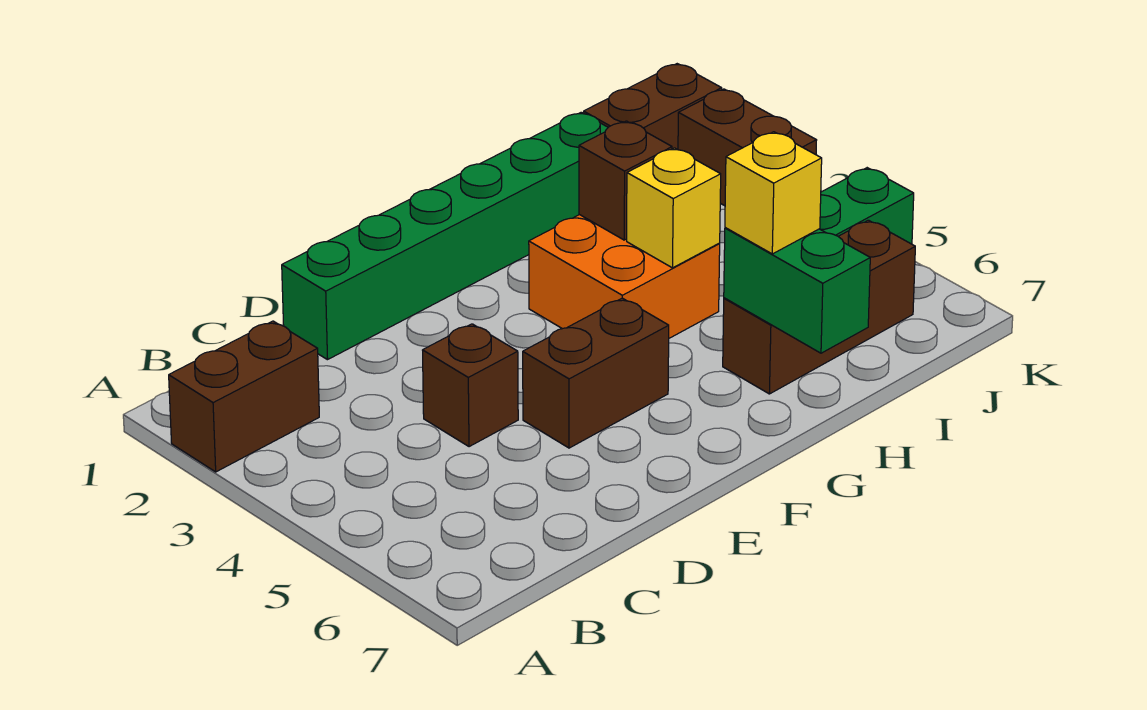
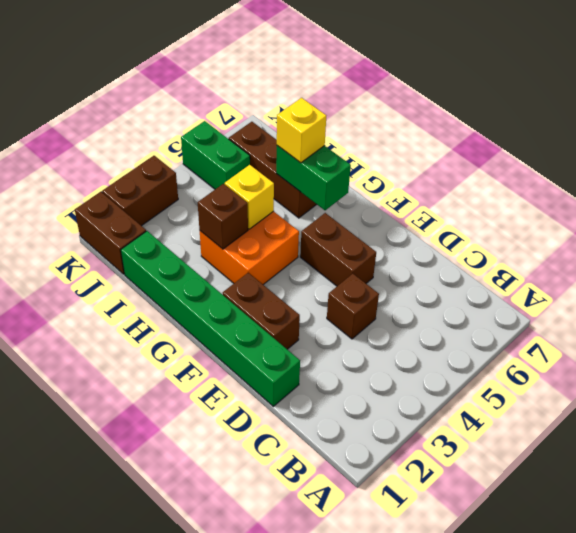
brown 1x2 brick [169,321,319,472] -> brown 1x2 brick moved to [223,273,300,349]
green 1x2 brick [724,228,870,353] -> green 1x2 brick turned to [276,146,351,210]

